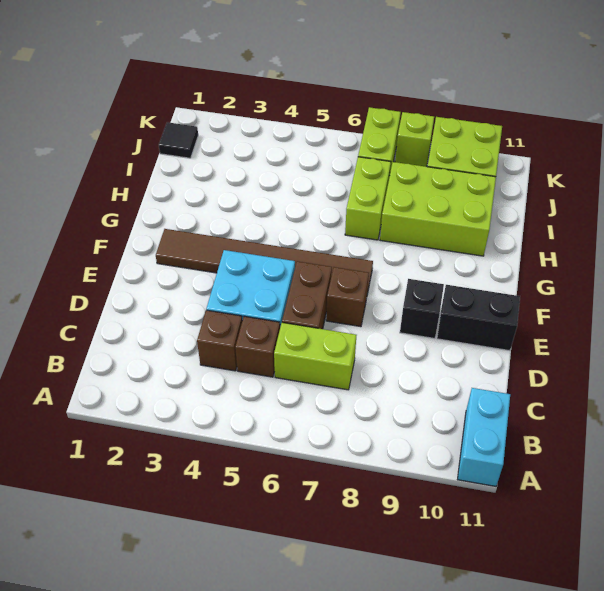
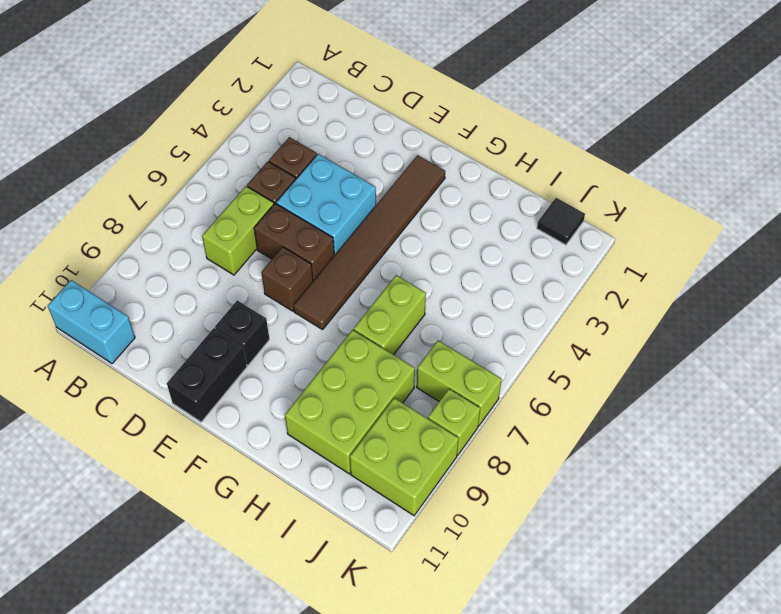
lime 1x2 brick [345,157,391,240] -> lime 1x2 brick turned to [354,275,426,355]

